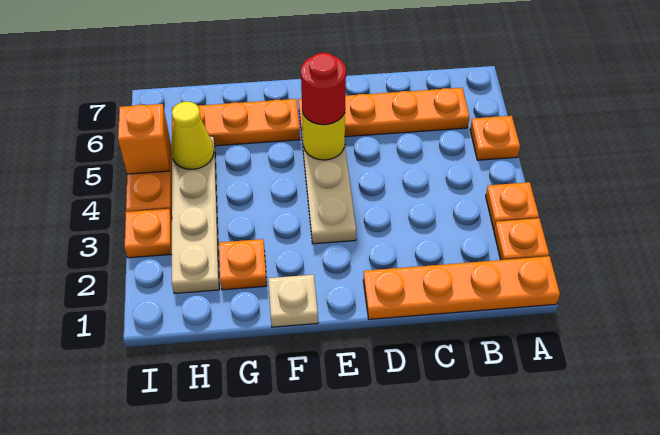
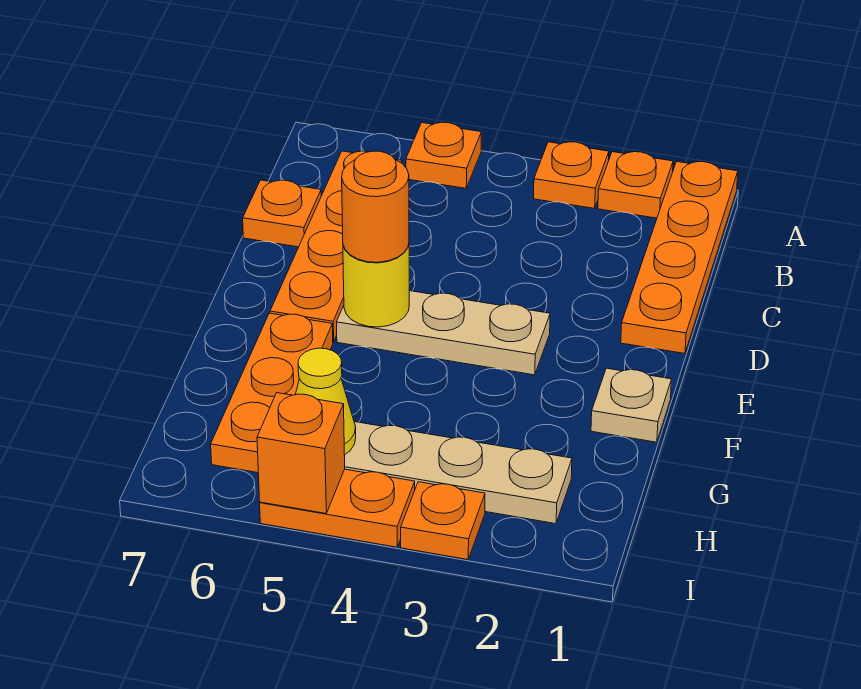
red 1x1 round brick [301,53,346,125] -> orange 1x1 round brick [342,151,409,262]
orange 1x1 plate [219,239,267,290] -> orange 1x1 plate moved to [243,180,321,247]

